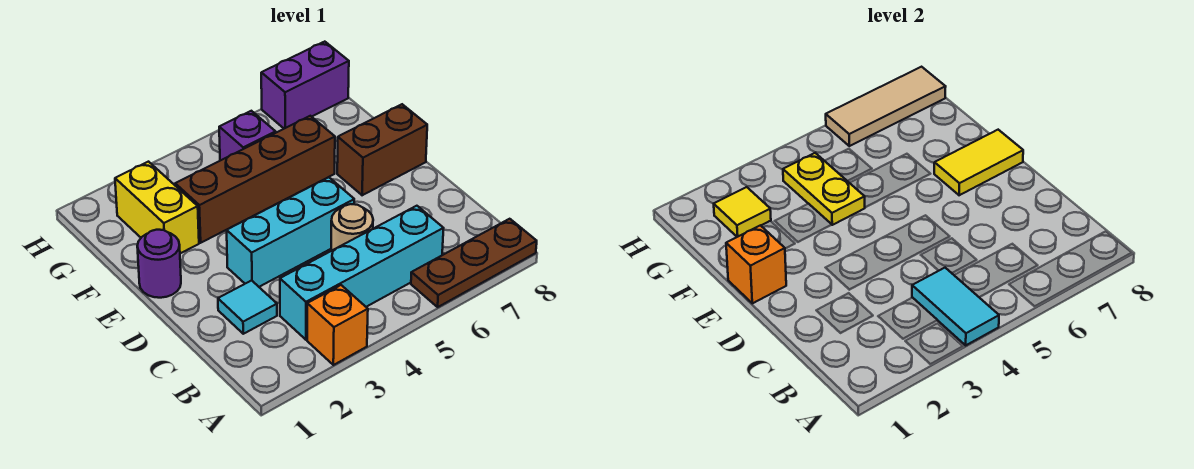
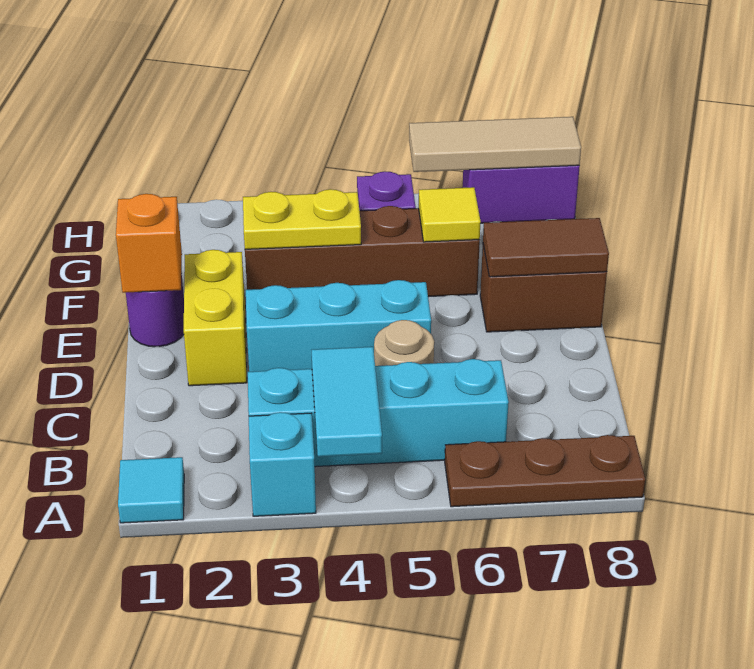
orange 1x1 brick [307,285,368,365] -> cyan 1x1 brick [249,412,316,516]
cyan 1x1 tile [218,280,277,334] -> cyan 1x1 tile moved to [118,457,184,523]
yellow 1x2 tile [934,130,1023,195] -> brown 1x2 tile [483,218,609,277]
yellow 1x2 brick [115,162,199,253] -> yellow 1x2 brick moved to [184,250,247,386]
yellow 1x2 plate [783,153,865,225] -> yellow 1x2 plate turned to [243,189,361,249]
yellow 1x1 tile [714,187,771,237] -> yellow 1x1 tile moved to [419,187,481,242]

